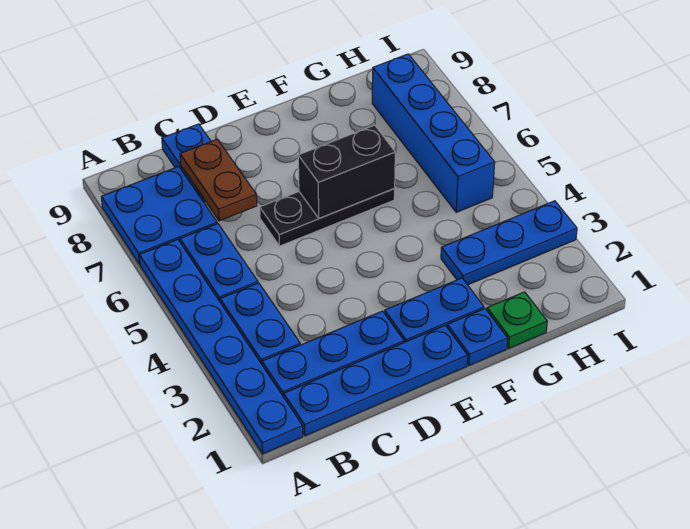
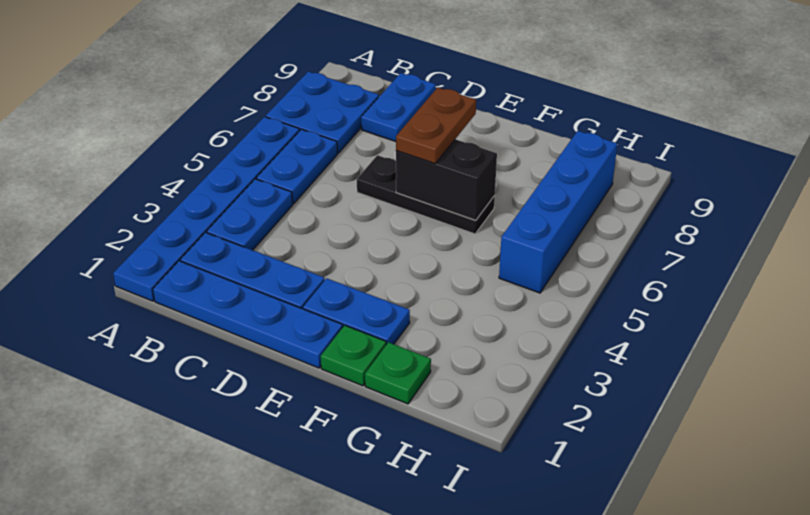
brown 1x2 plate [180,139,257,221] -> brown 1x2 plate moved to [396,88,476,164]
blue 1x1 plate [447,309,508,365] -> green 1x1 plate [321,325,386,386]
blue 1x3 plate [441,201,577,285] -> none

